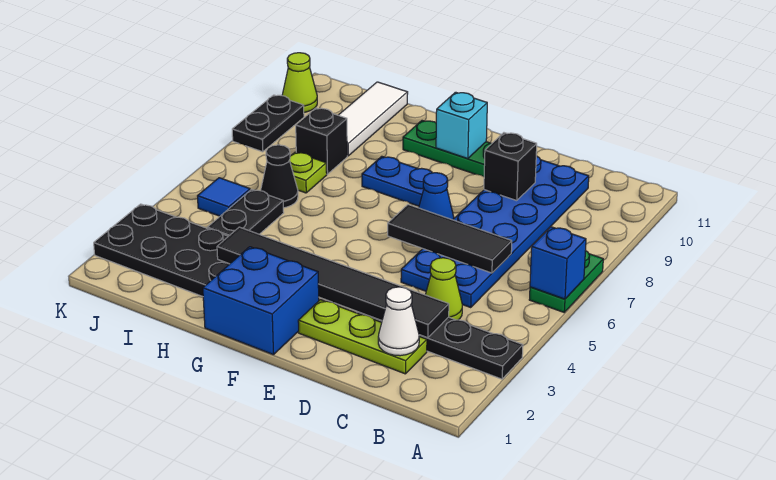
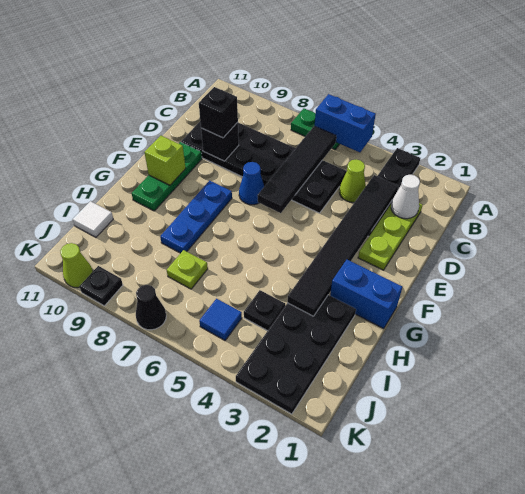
blue 1x1 brick [530,227,586,299] -> blue 1x2 brick [315,94,376,152]
blue 2x6 plate [401,156,589,307] -> black 2x6 plate [181,122,347,213]
black 1x3 tile [388,205,512,273] -> black 1x4 tile [257,126,336,213]
blue 2x2 brick [203,247,319,355] -> blue 1x2 brick [330,260,402,329]
blue 1x2 plate [362,156,432,206] -> blue 1x3 plate [160,181,232,253]
cyan 1x1 brick [436,92,487,159] -> lime 1x1 brick [144,136,186,185]
black 1x2 plate [207,189,284,236] -> black 1x1 plate [244,290,285,331]
black 1x1 cone [261,145,298,208] -> black 1x1 cone moved to [136,285,166,330]
black 1x1 brick [296,108,347,174] -> black 1x1 brick moved to [199,87,238,138]
white 1x3 tile [338,82,408,156] -> white 1x1 tile [73,201,113,237]
black 1x2 plate [232,95,304,152] -> black 1x1 plate [79,266,123,306]

